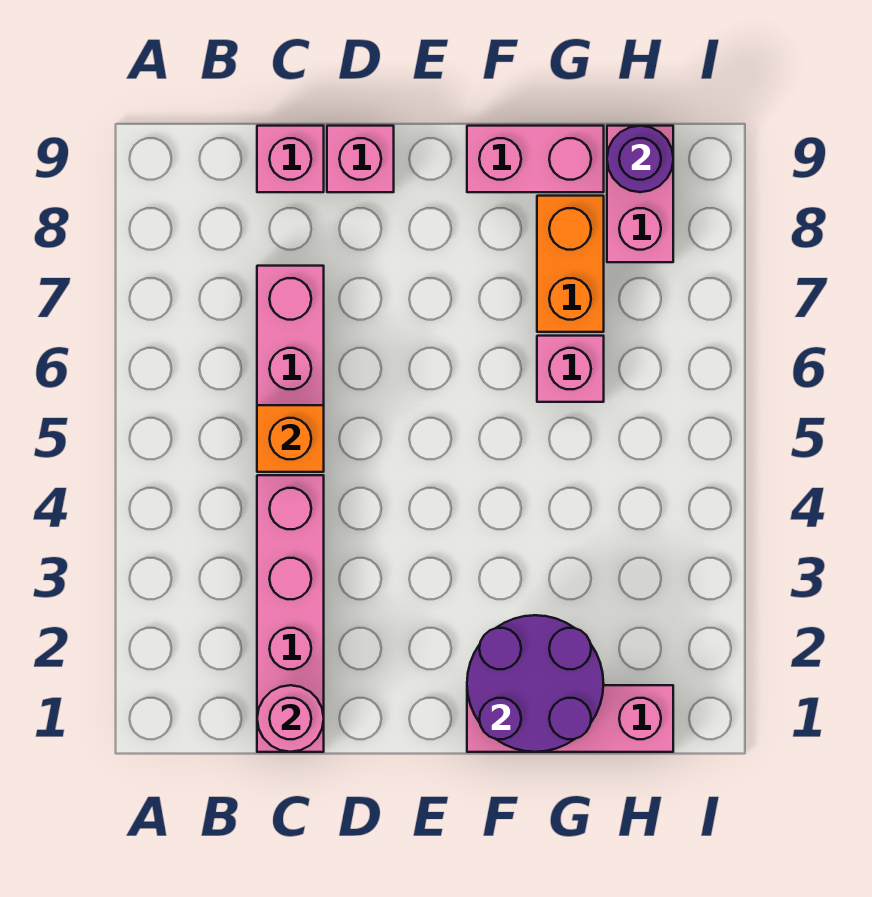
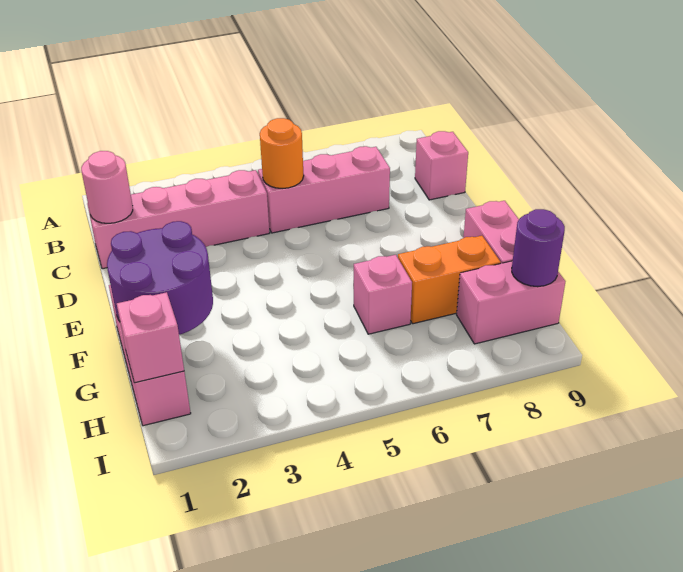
orange 1x1 brick [257,405,324,472] -> orange 1x1 round brick [260,118,304,189]
pink 1x1 brick [327,126,394,192] -> pink 1x1 brick moved to [117,292,184,383]

